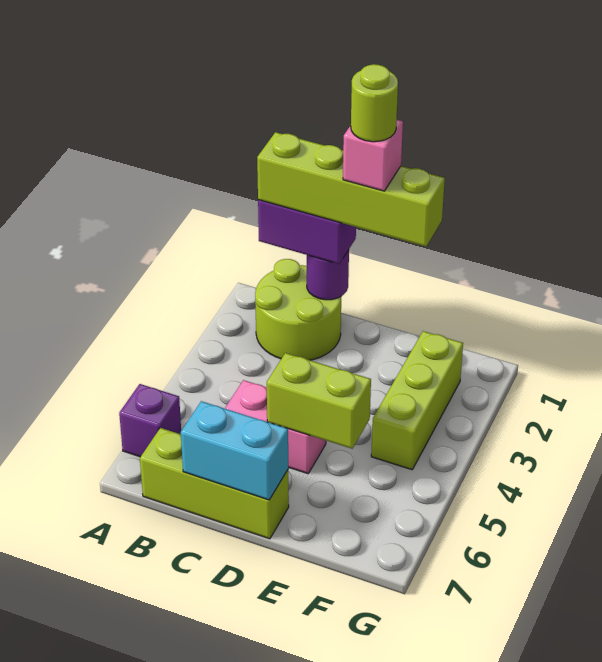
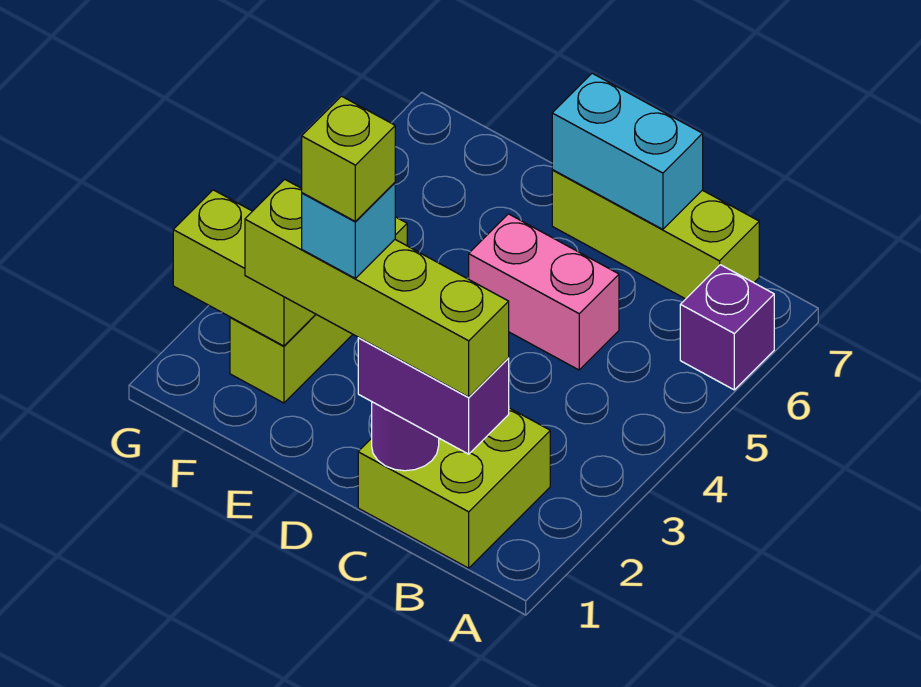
lime 2x2 round brick [255,259,341,360] -> lime 2x2 brick [358,408,550,568]
pink 1x1 brick [343,120,403,191] -> cyan 1x1 brick [302,183,395,278]
lime 1x1 round brick [351,64,398,142] -> lime 1x1 brick [302,96,395,221]
lime 1x2 brick [267,353,371,449] -> lime 1x2 brick moved to [173,190,316,346]

